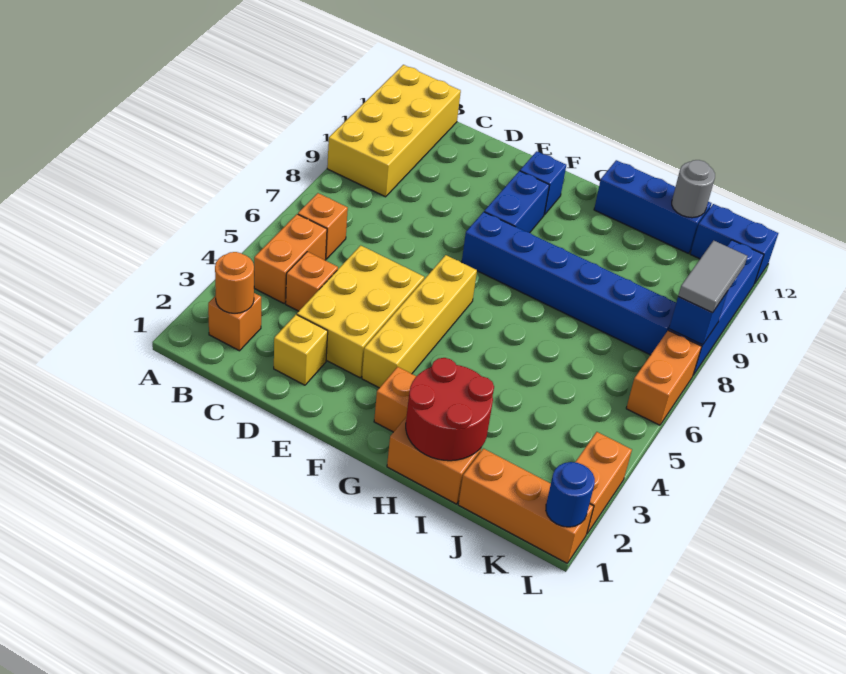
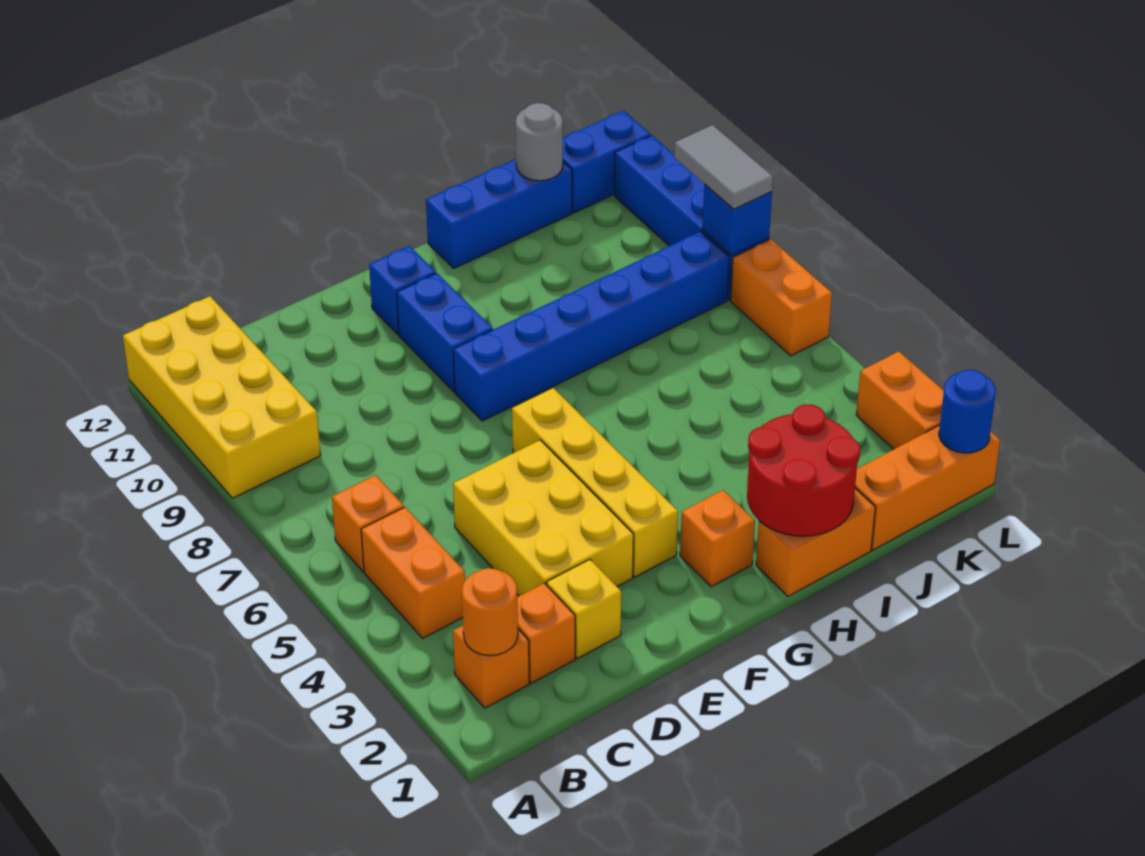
orange 1x1 brick [286,252,338,311] -> orange 1x1 brick moved to [517,583,575,683]

